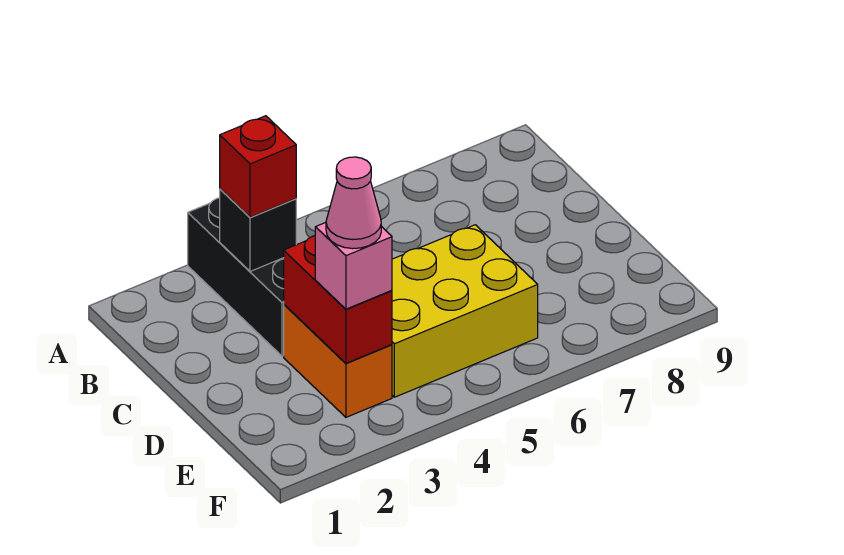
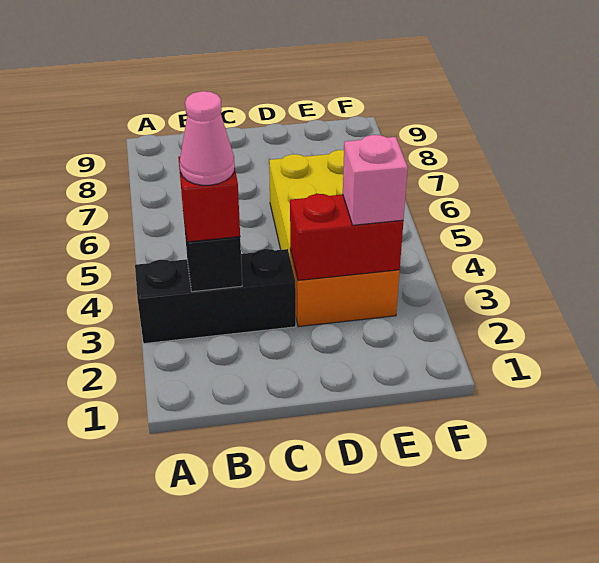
pink 1x1 cone [326,157,381,249] -> pink 1x1 cone moved to [180,91,235,185]

